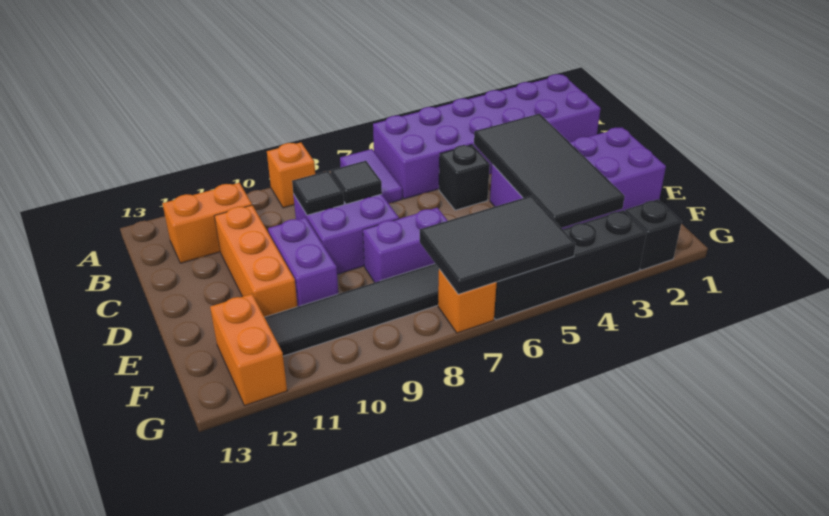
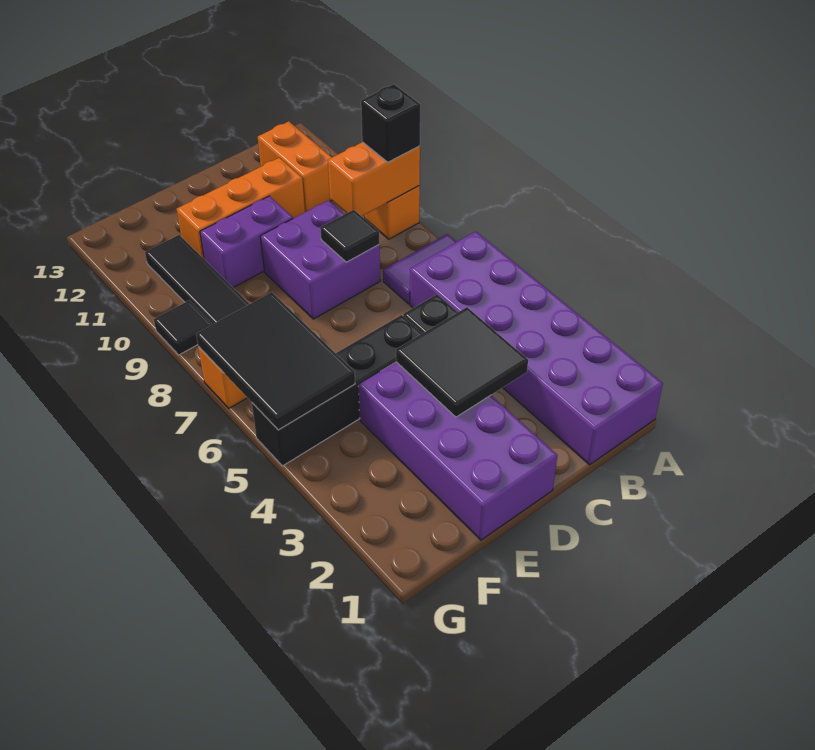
black 2x4 tile [474,114,625,228] -> black 2x2 tile [396,307,528,417]
black 1x1 tile [292,171,344,215] -> black 1x1 tile moved to [154,300,212,355]
purple 1x2 brick [363,208,448,283] -> none
orange 1x2 brick [210,294,287,406] -> orange 1x2 brick moved to [328,142,420,216]
black 1x1 brick [625,199,682,270] -> black 1x1 brick moved to [361,84,420,162]
black 1x4 brick [494,210,647,320] -> black 1x4 brick turned to [252,315,422,466]

